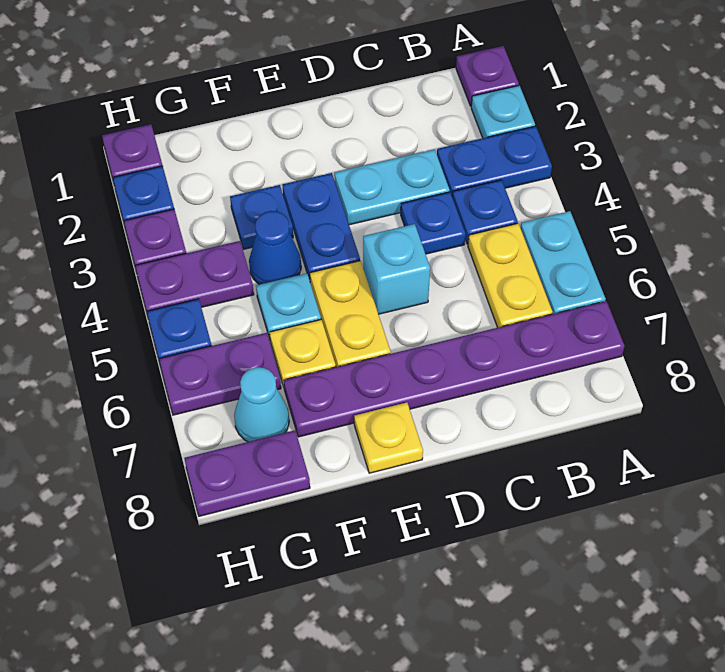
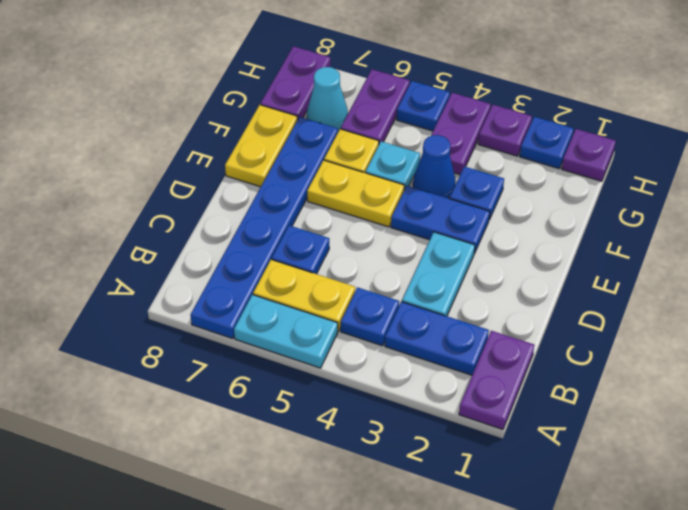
purple 1x1 plate [456,46,519,106] -> purple 1x2 plate [459,331,534,429]
cyan 1x1 plate [471,86,535,138] -> none
blue 1x2 plate [437,126,552,196] -> blue 1x2 plate turned to [385,302,489,375]
purple 1x6 plate [284,301,625,437] -> blue 1x6 plate [191,117,338,338]
blue 1x1 plate [401,192,466,254] -> blue 1x1 plate moved to [272,225,329,274]
cyan 1x1 brick [363,224,430,314] -> none
yellow 1x1 plate [354,403,423,473] -> yellow 1x2 plate [225,105,298,187]

